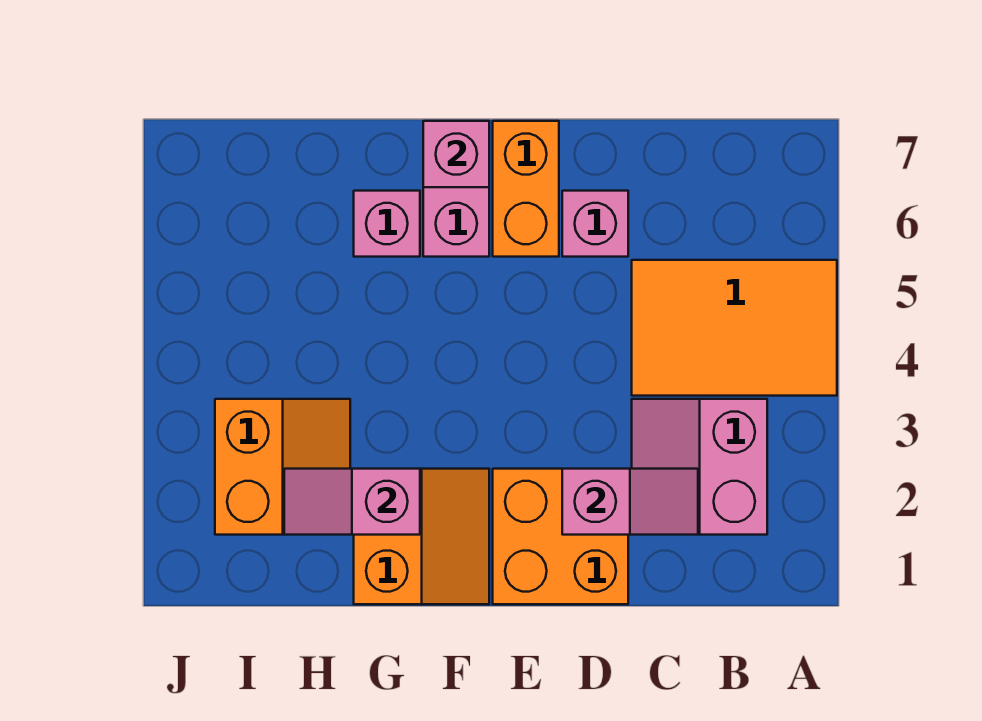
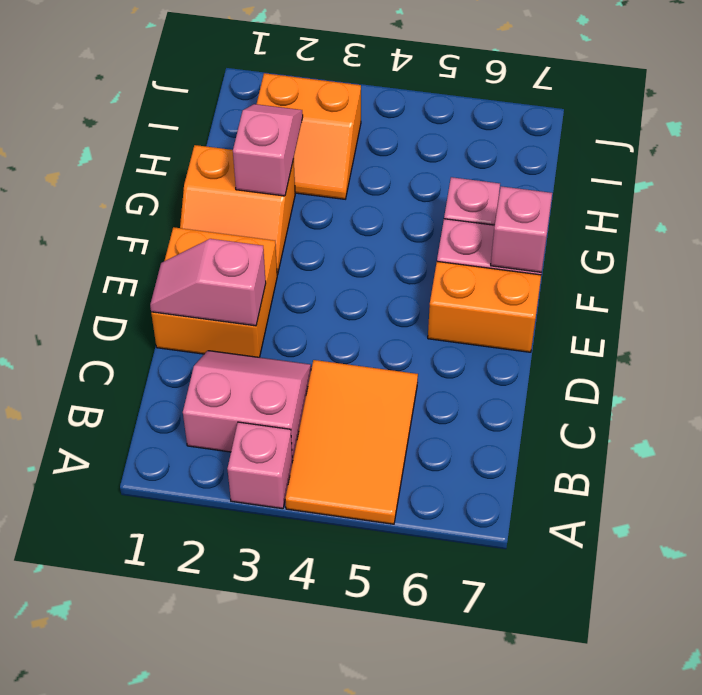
pink 1x2 slope [562,469,698,535] -> pink 1x2 slope turned to [150,239,266,326]
pink 1x1 brick [562,191,628,257] -> pink 1x1 brick moved to [227,422,292,509]

